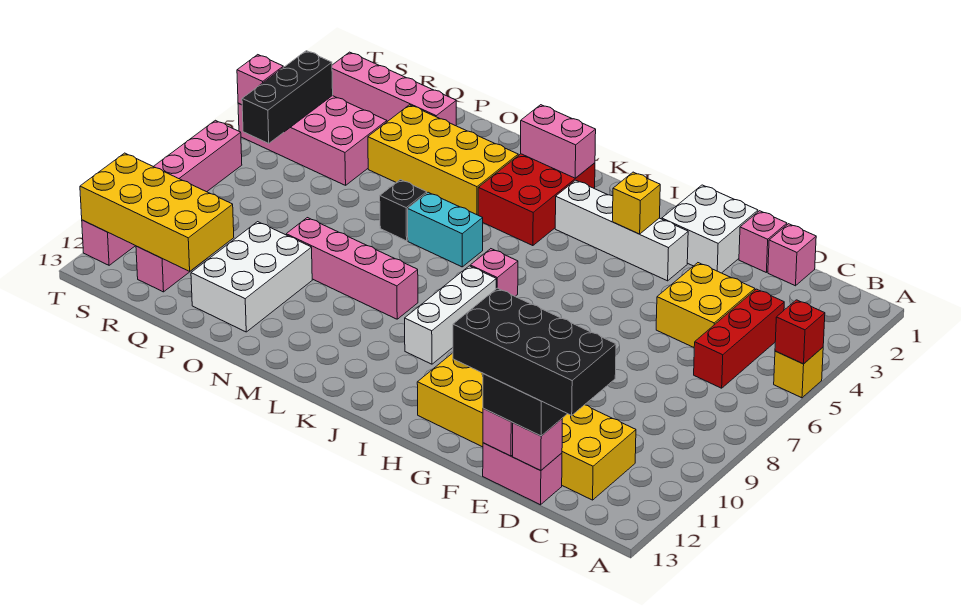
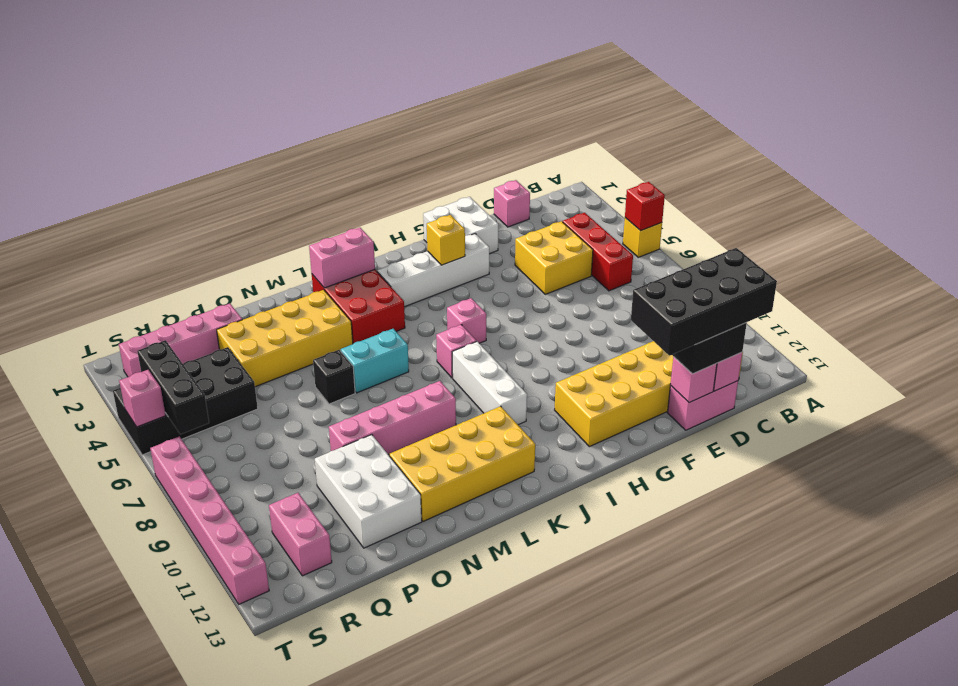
pink 1x1 brick [739,211,787,272] -> pink 1x1 brick moved to [447,298,486,343]
pink 2x4 brick [238,96,387,185] -> black 2x4 brick [113,347,258,455]
yellow 2x4 brick [80,153,234,271] -> yellow 2x4 brick moved to [389,406,535,521]

